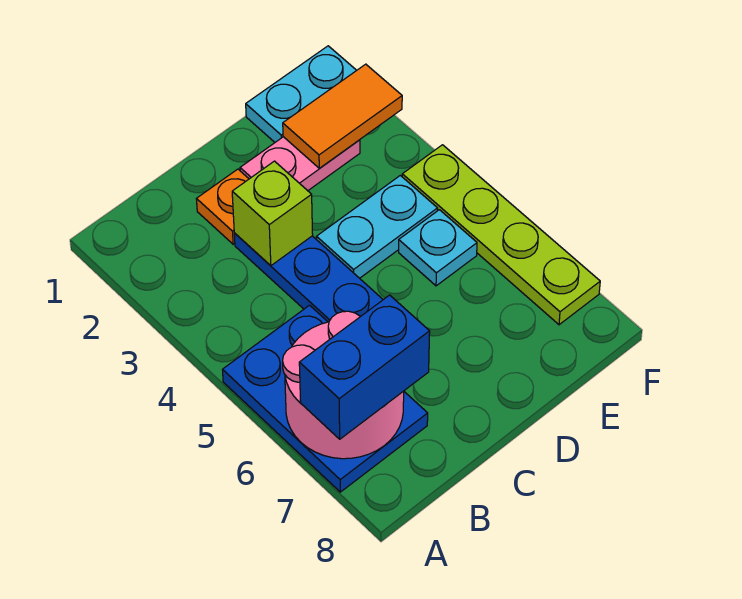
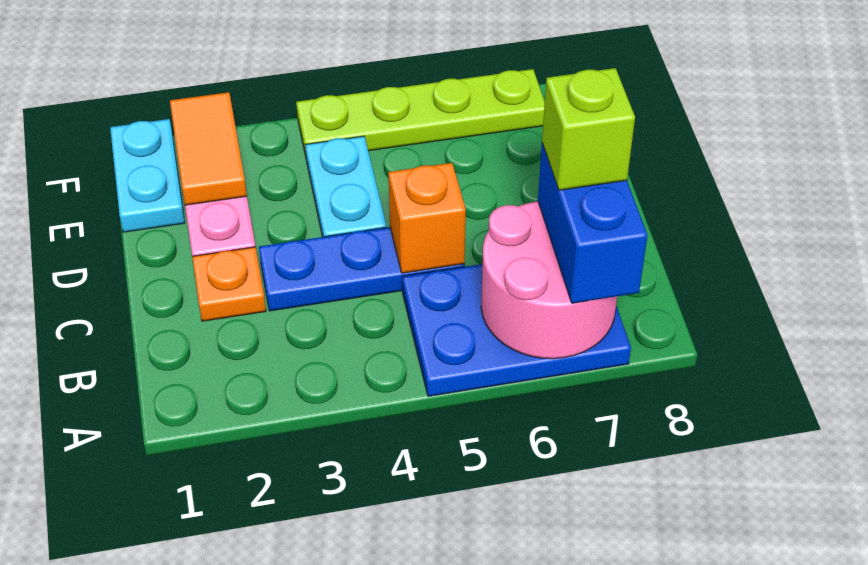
lime 1x1 brick [232,161,313,266] -> lime 1x1 brick moved to [542,68,635,190]
none -> orange 1x1 brick [388,163,466,273]
cyan 1x1 plate [399,210,477,286] -> none

